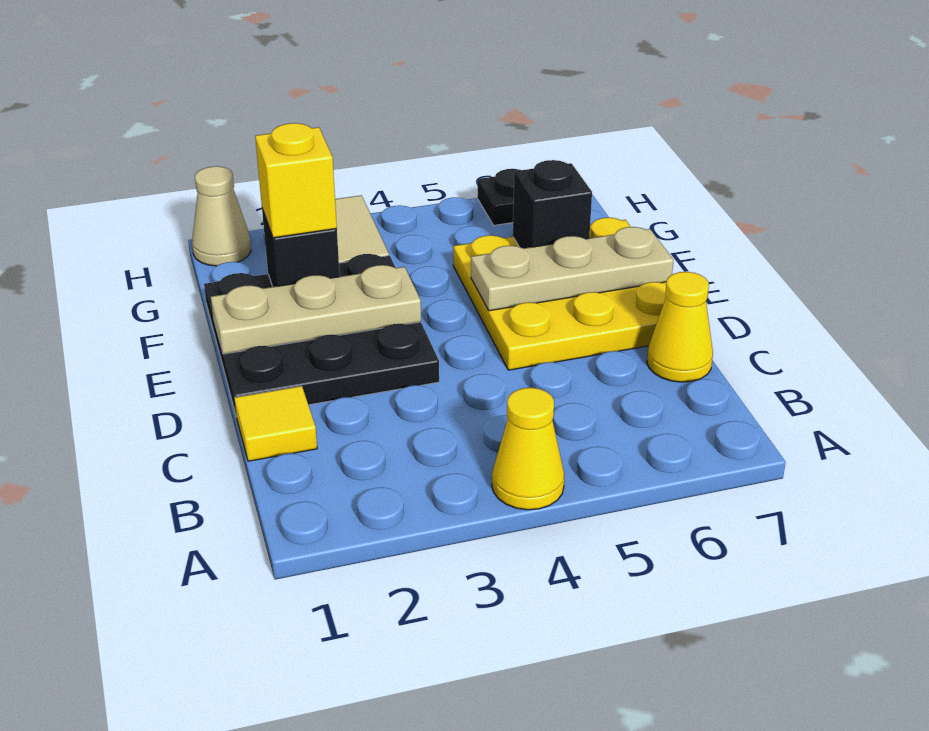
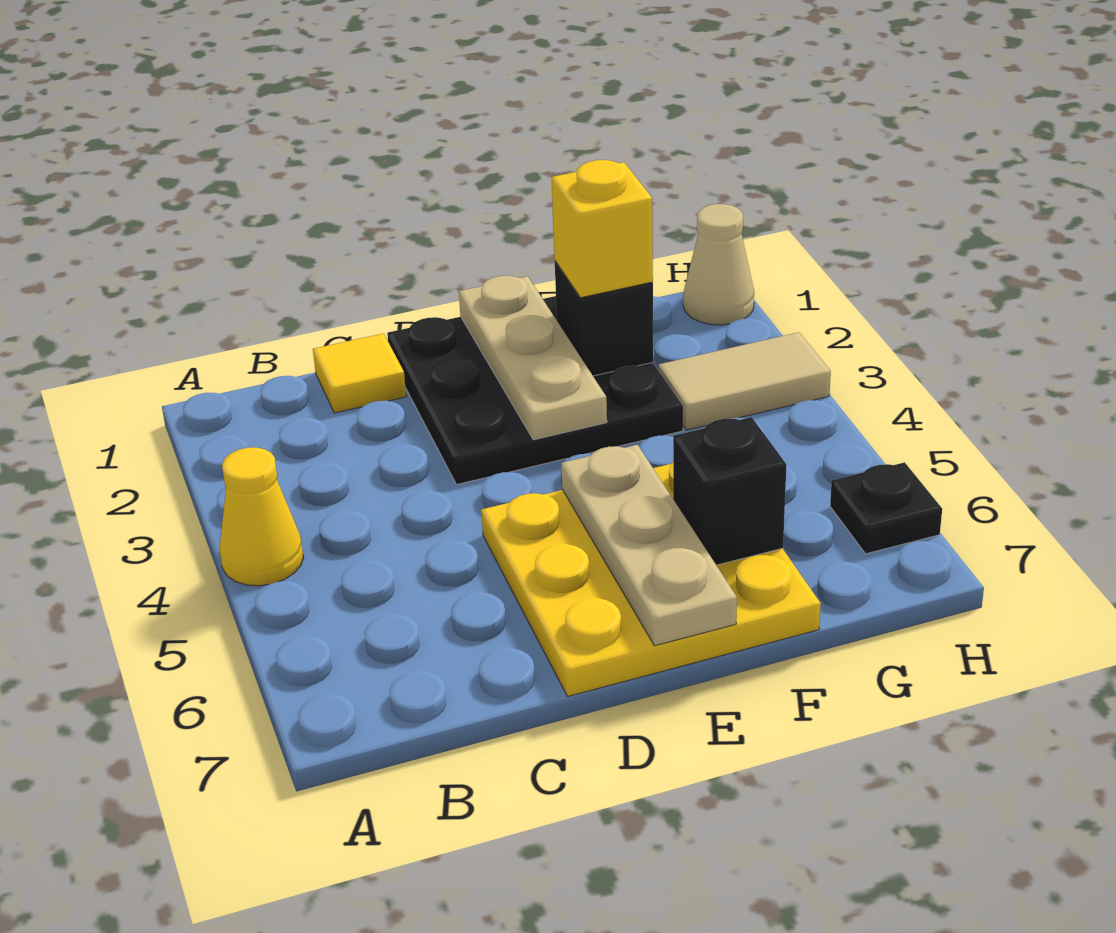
yellow 1x1 cone [647,272,713,382] -> none

